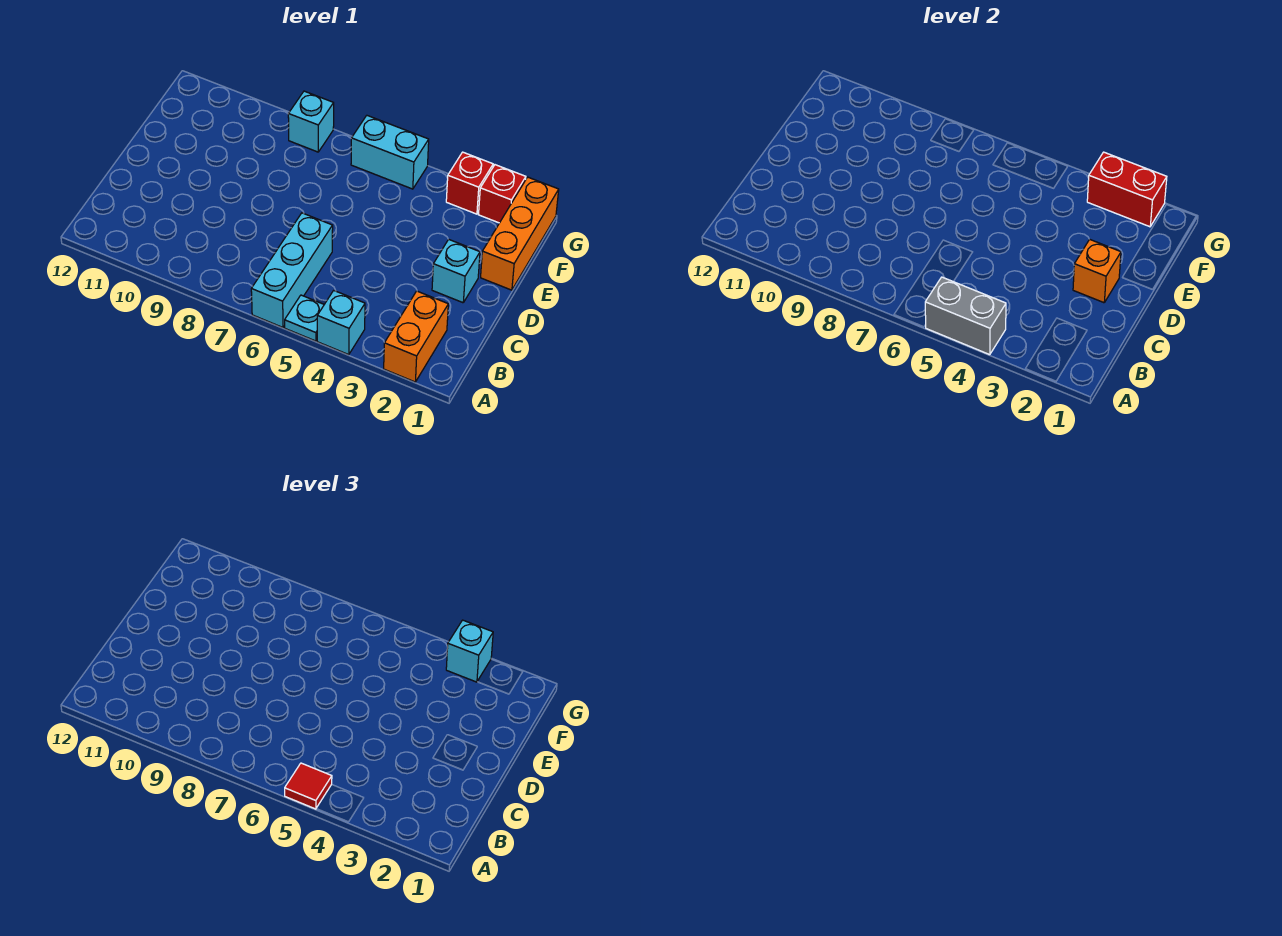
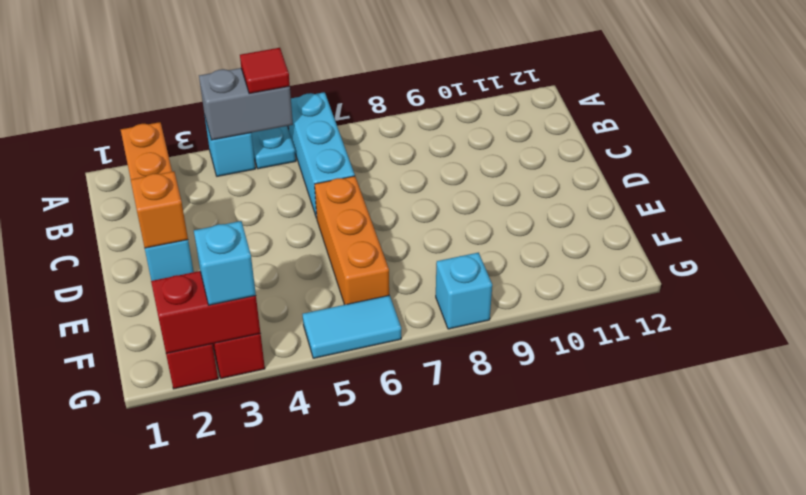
orange 1x3 brick [481,177,559,290] -> orange 1x3 brick moved to [315,176,389,305]
cyan 1x2 brick [351,116,429,189] -> cyan 1x2 tile [303,295,401,358]

